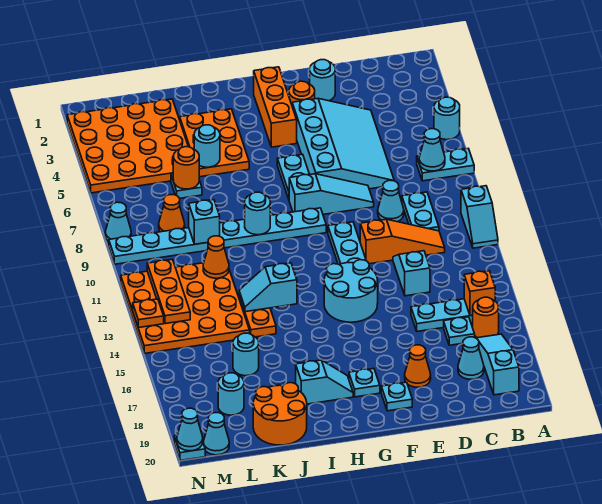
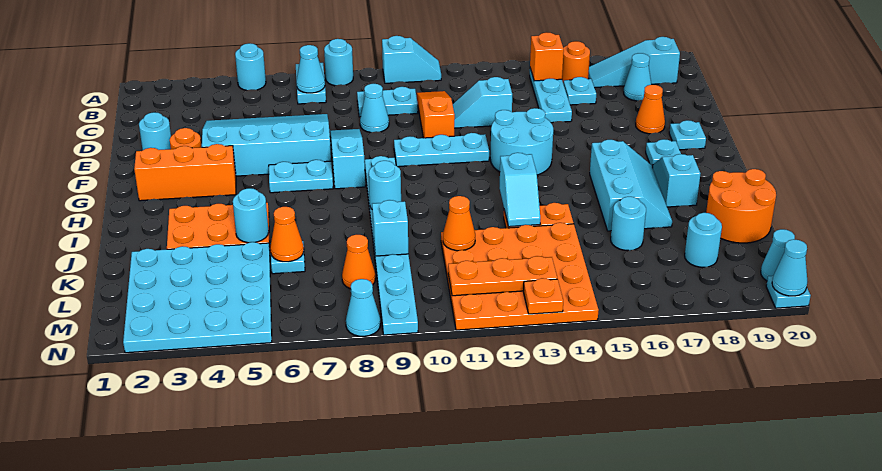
none -> cyan 1x1 round brick [324,39,353,86]
none -> cyan 2x3 slope [590,140,672,231]
orange 4x4 plate [67,99,188,193] -> cyan 4x4 plate [123,242,272,353]
orange 1x1 round brick [173,147,199,189] -> orange 1x1 cone [270,207,304,262]

